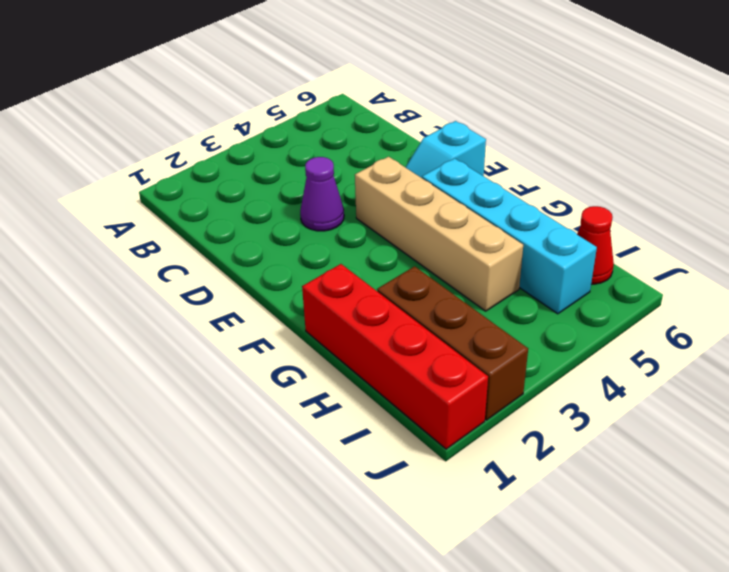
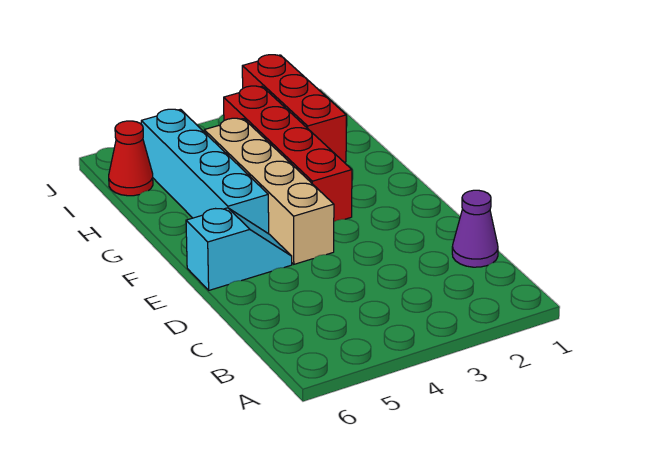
purple 1x1 cone [300,157,344,231] -> purple 1x1 cone moved to [452,190,498,267]
red 1x4 brick [302,264,488,449] -> red 1x4 brick moved to [224,86,352,221]
brown 1x3 brick [377,266,528,420] -> red 1x3 brick [242,55,346,162]

